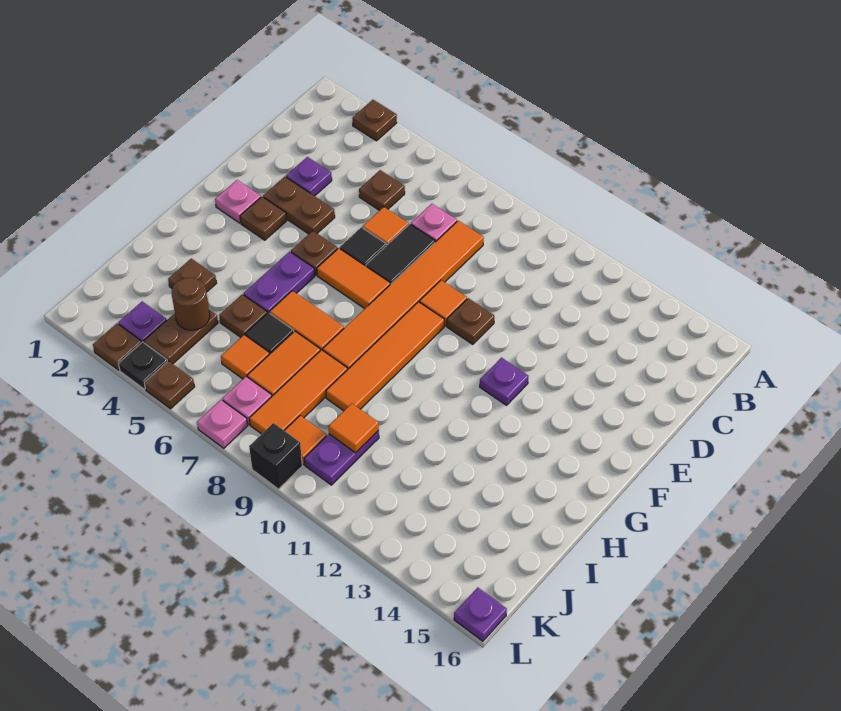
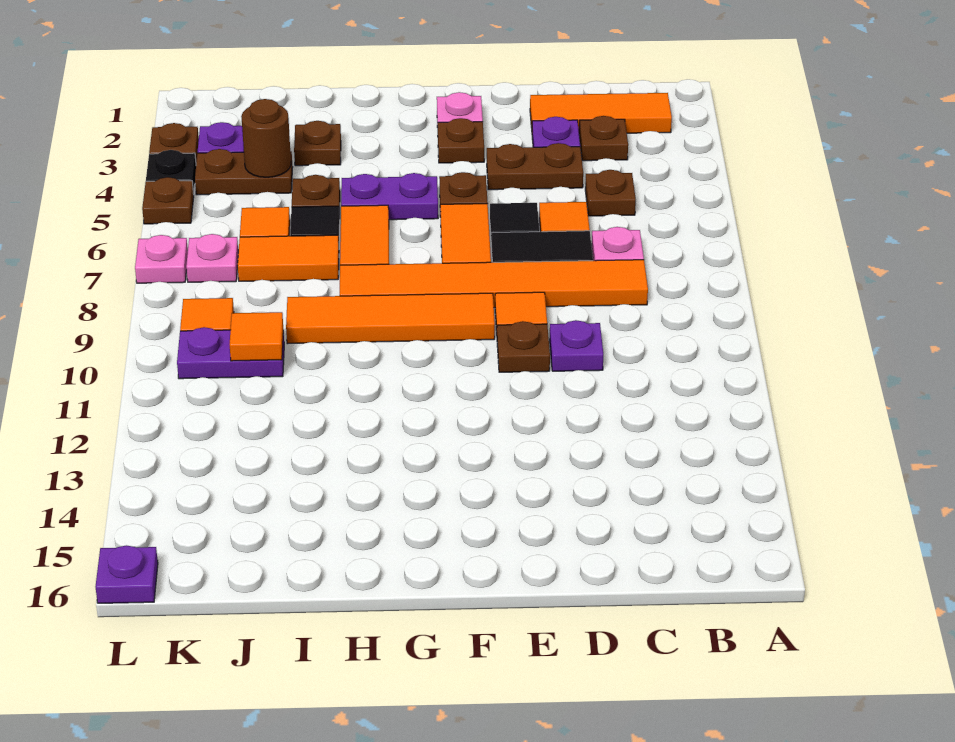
brown 1x1 plate [352,100,397,141] -> brown 1x1 plate moved to [579,116,628,161]
brown 1x2 plate [263,177,335,234] -> brown 1x2 plate turned to [487,143,583,190]
purple 1x1 plate [480,358,528,405] -> purple 1x1 plate moved to [550,320,603,371]
orange 1x3 tile [249,350,347,434] -> orange 1x3 tile moved to [530,93,672,133]
black 1x1 brick [249,423,302,489] -> none

